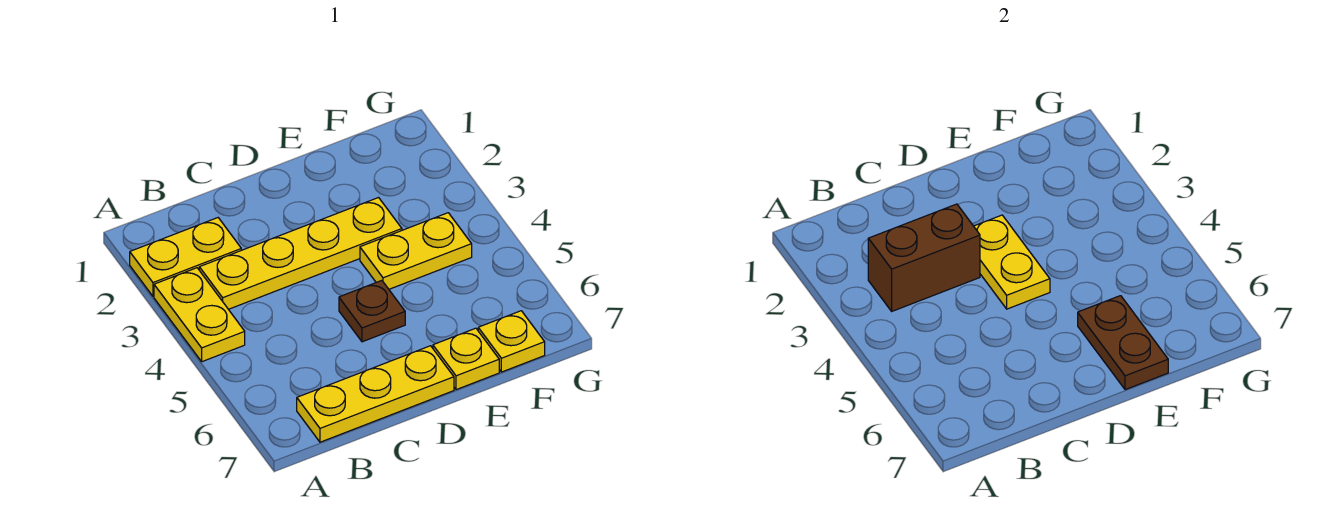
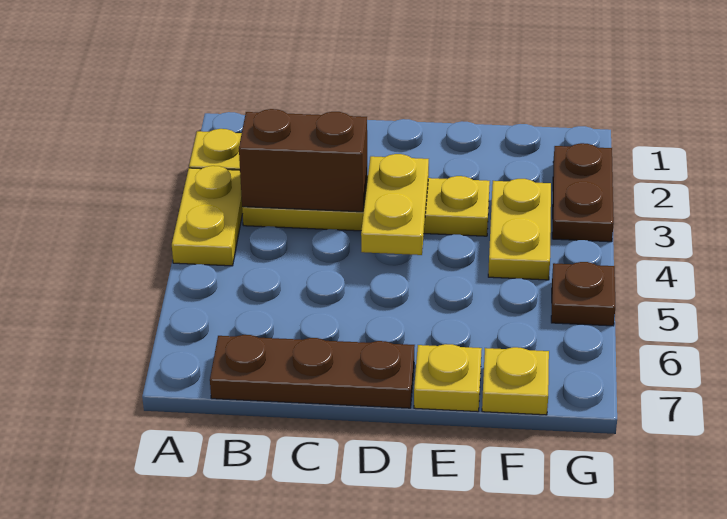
yellow 1x3 plate [297,346,454,442] -> brown 1x3 plate [210,335,415,408]
brown 1x1 plate [339,281,405,342] -> brown 1x1 plate moved to [551,262,615,326]
yellow 1x2 plate [360,213,472,289] -> yellow 1x2 plate turned to [488,179,551,280]
brown 1x2 plate [1078,296,1168,390] -> brown 1x2 plate moved to [552,143,614,242]

